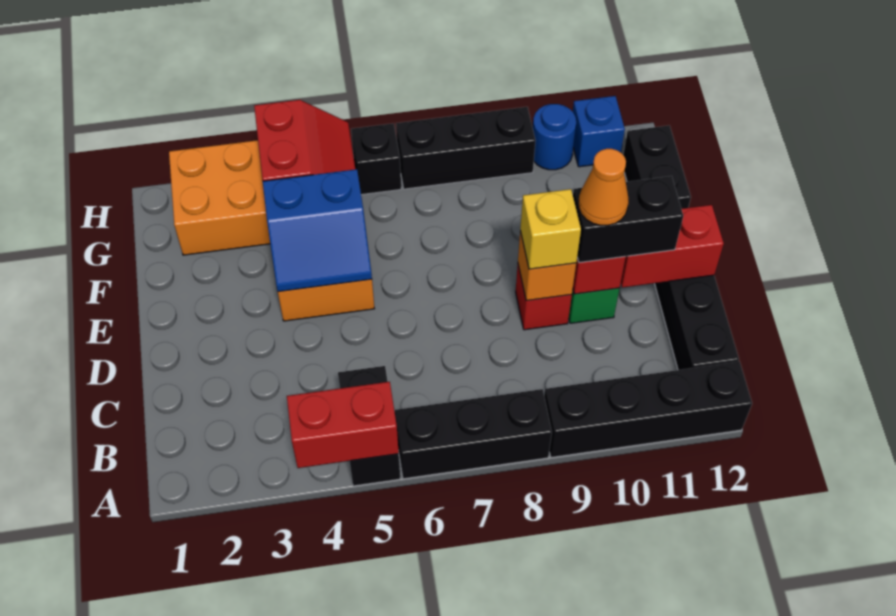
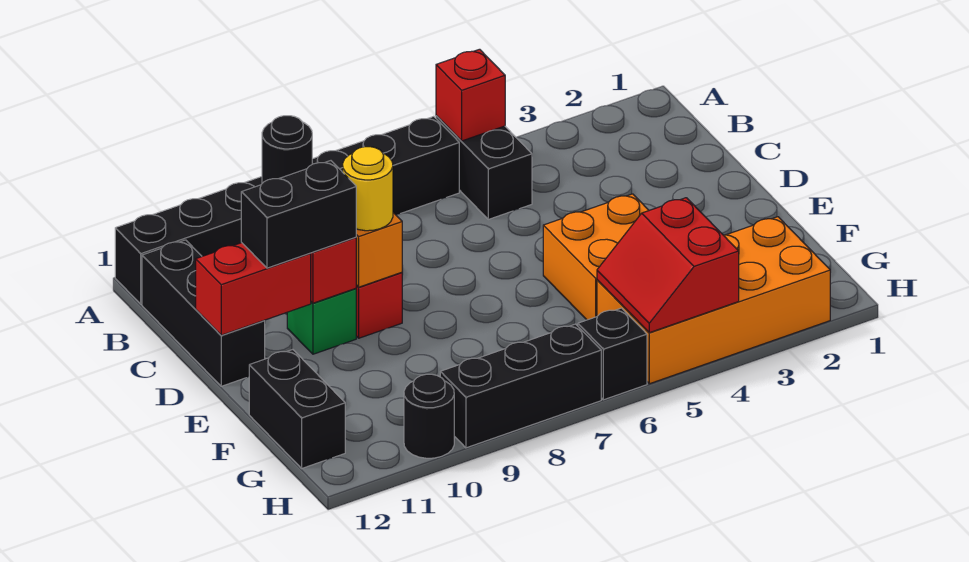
red 1x2 brick [287,382,399,468] -> red 1x1 brick [436,49,505,141]
none -> black 1x1 round brick [262,116,312,183]
yellow 1x1 brick [520,189,581,269] -> yellow 1x1 round brick [343,147,393,231]
orange 1x1 cone [578,149,629,225] -> none
blue 2x2 slope [263,169,372,292] -> none
blue 1x1 round brick [533,104,576,170] -> black 1x1 round brick [404,374,454,458]
blue 1x1 brick [573,96,625,167] -> none

